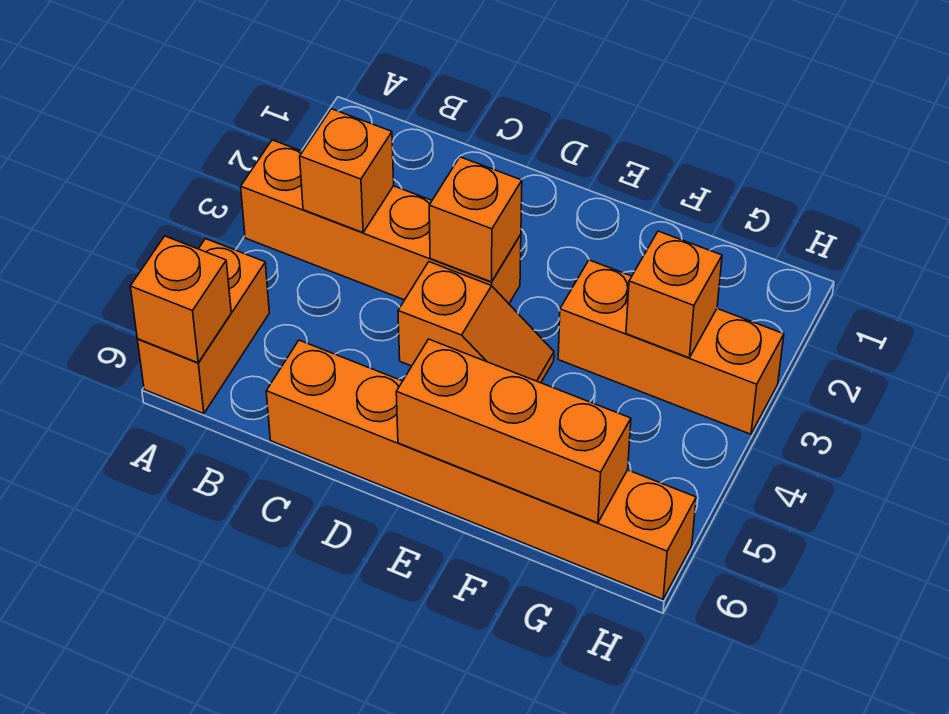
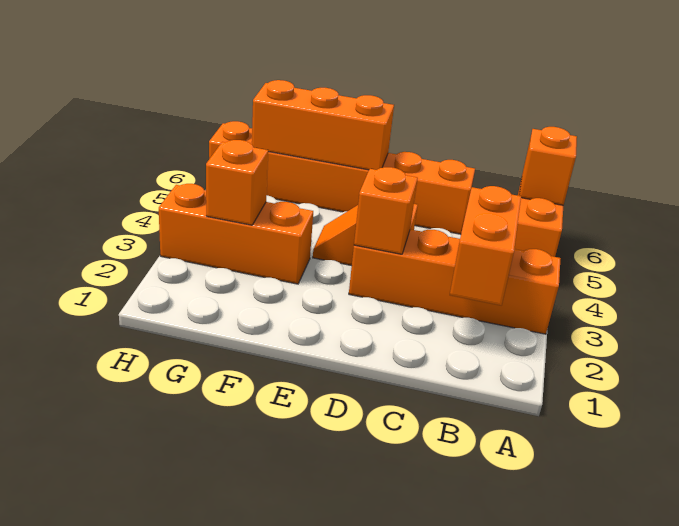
orange 1x1 brick [300,109,394,233] -> orange 1x2 brick [450,186,521,305]

